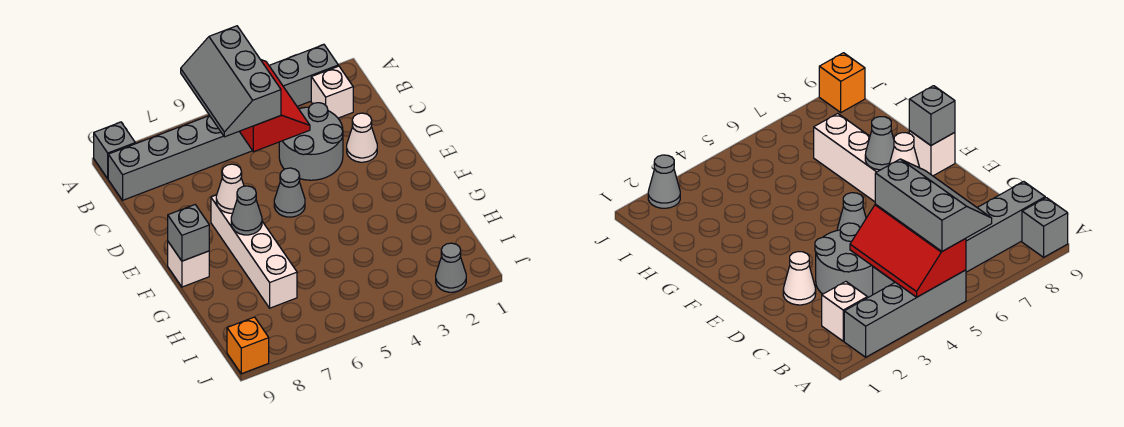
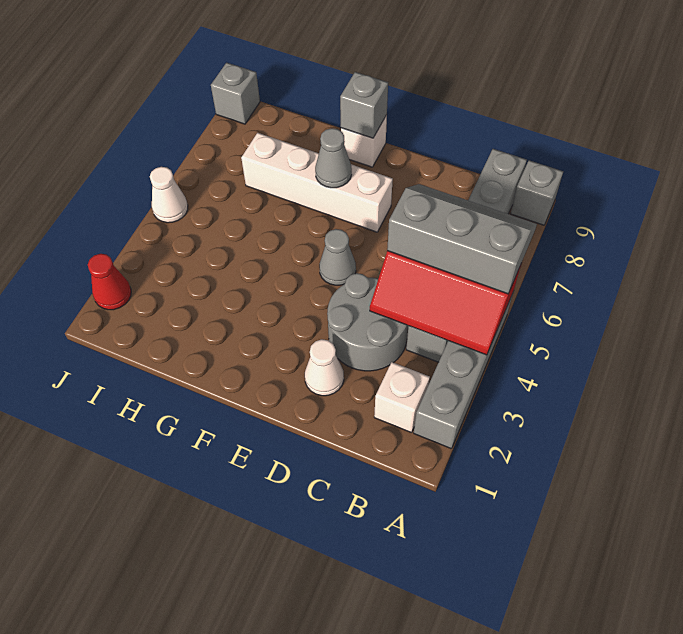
white 1x1 cone [216,164,244,213] -> white 1x1 cone moved to [150,167,188,223]
grey 1x1 cone [436,243,466,292] -> red 1x1 cone [88,254,131,310]
orange 1x1 brick [227,317,269,374] -> grey 1x1 brick [211,63,260,124]

